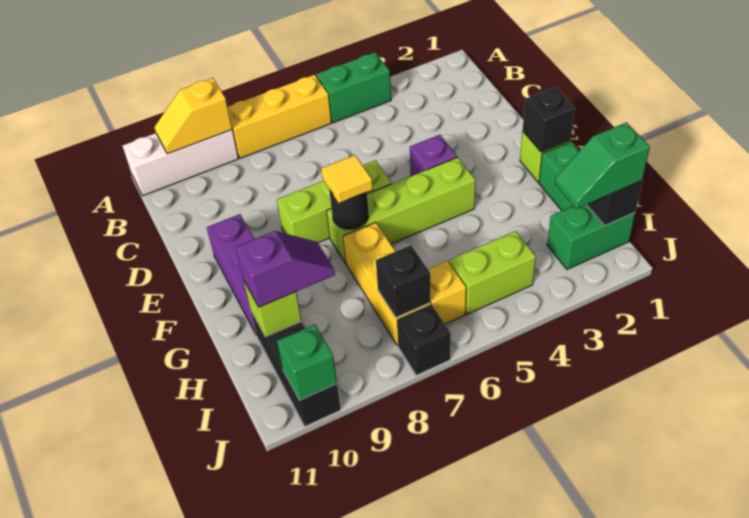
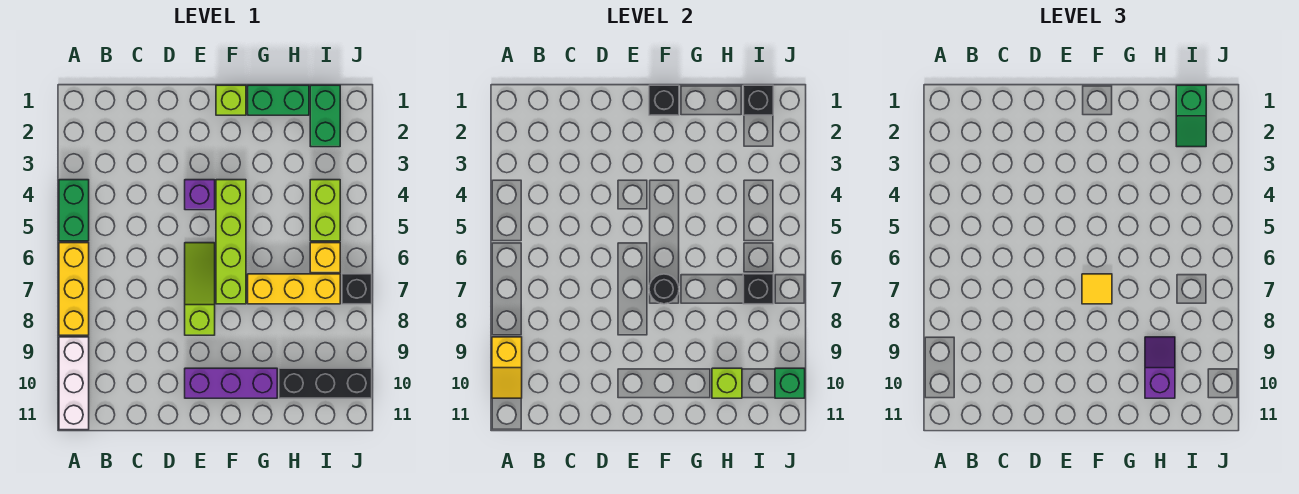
lime 1x3 brick [277,160,392,243] -> lime 1x3 slope [185,243,215,335]

